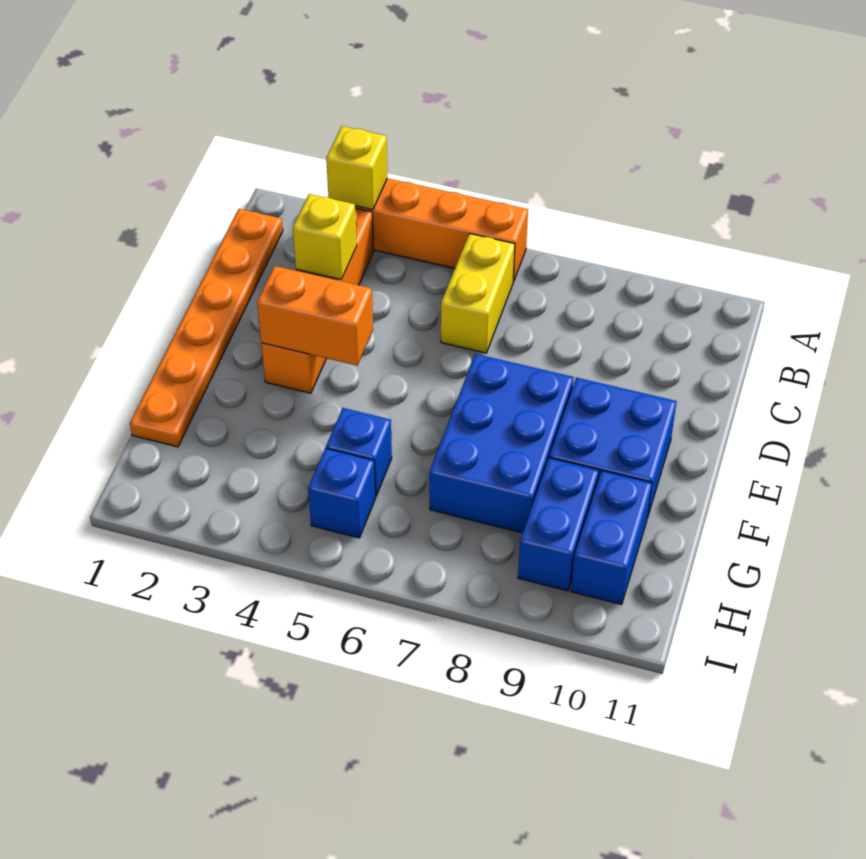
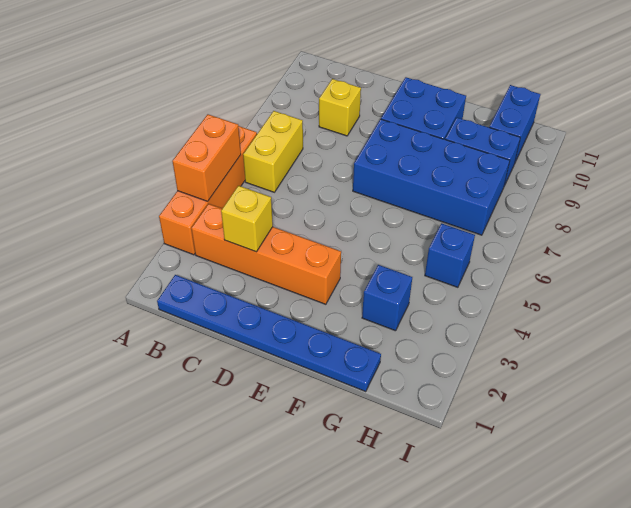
yellow 1x1 brick [326,126,387,210] -> yellow 1x1 brick moved to [319,79,361,136]
orange 1x6 plate [130,209,283,447] -> blue 1x6 plate [157,275,381,391]
yellow 1x2 brick [441,234,515,353] -> yellow 1x2 brick turned to [243,111,303,192]
orange 1x2 brick [257,266,373,366] -> orange 1x2 brick moved to [172,114,241,201]
blue 2x3 brick [429,354,574,533] -> blue 2x4 brick [353,119,510,235]
blue 1x1 brick [326,408,392,496] -> blue 1x1 brick moved to [362,265,412,331]
blue 1x2 brick [571,471,652,605] -> blue 1x2 brick turned to [489,85,540,162]

